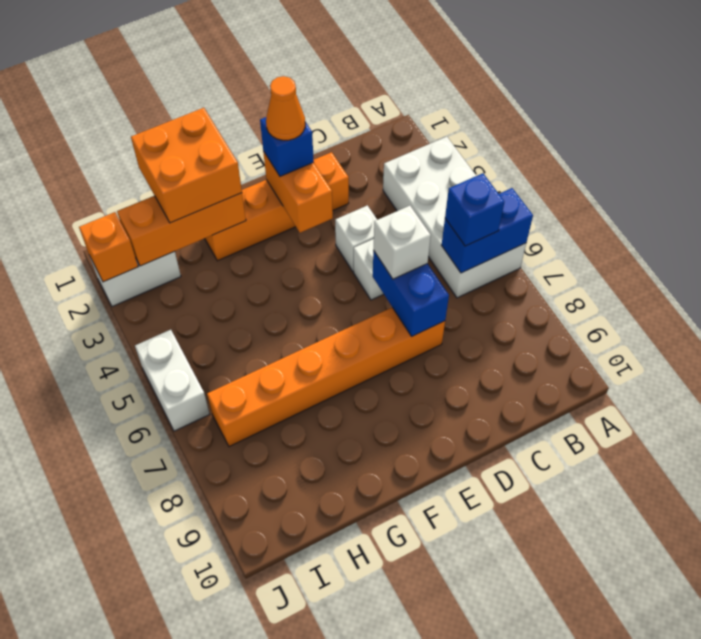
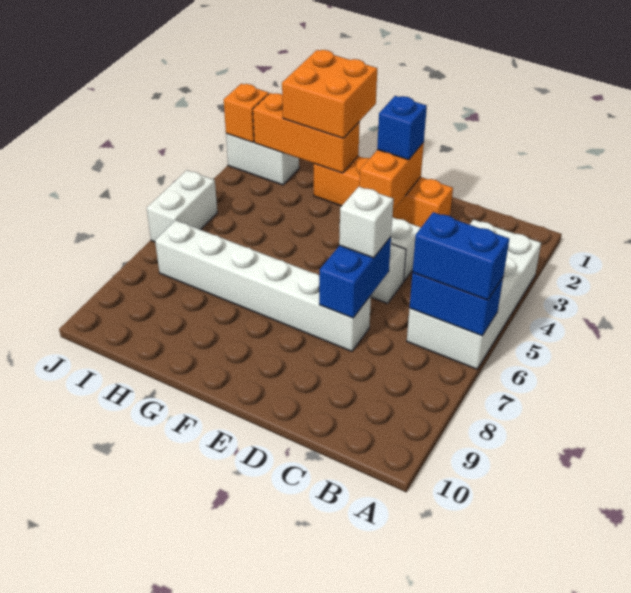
blue 1x1 brick [445,173,504,246] -> blue 1x2 brick [413,212,509,300]
orange 1x6 brick [207,307,445,447] -> white 1x6 brick [155,220,371,351]
orange 1x1 cone [266,76,305,140] -> none

